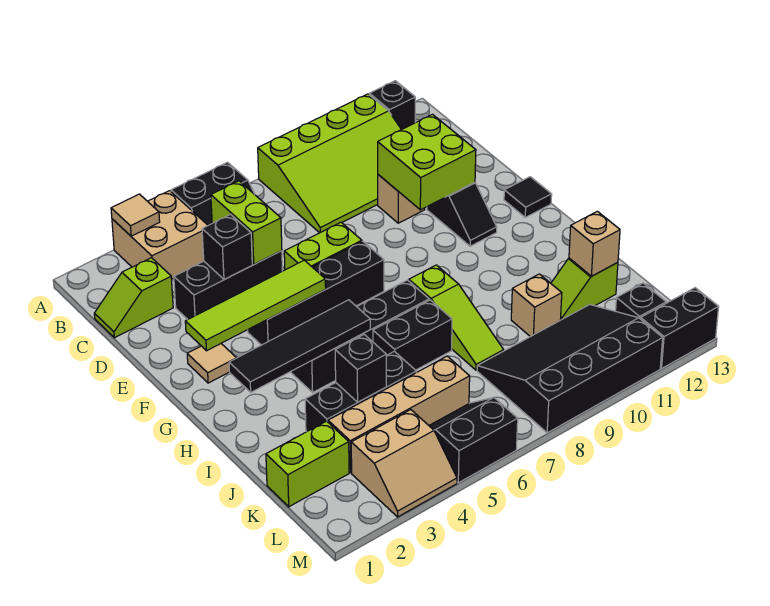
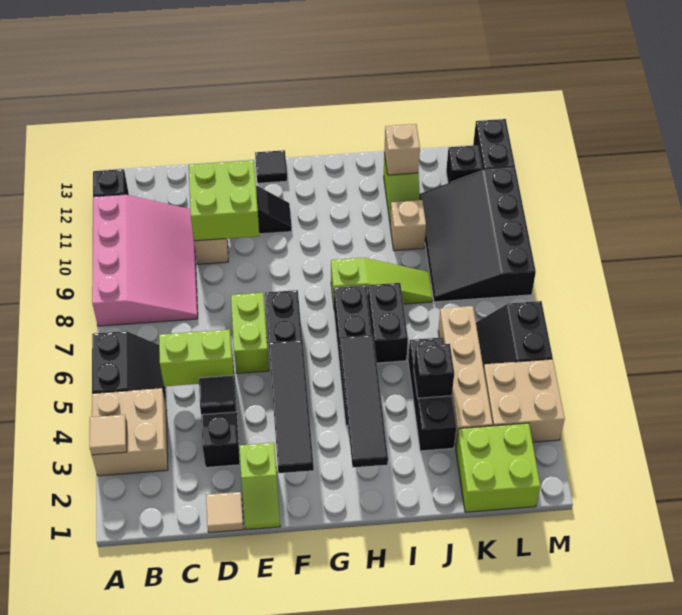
lime 3x4 slope [258,94,401,233] -> pink 3x4 slope [92,195,198,326]
lime 1x2 slope [94,258,173,338] -> lime 1x2 slope moved to [239,443,280,530]
black 1x1 brick [202,215,252,280] -> black 1x1 tile [199,375,236,415]
tan 1x1 tile [187,344,236,383] -> tan 1x1 tile moved to [206,492,244,533]
lime 1x4 tile [185,260,326,351] -> black 1x4 tile [269,340,314,473]
lime 1x2 brick [266,421,349,507] -> lime 2x2 brick [456,423,540,512]
tan 2x2 slope [351,410,457,517] -> tan 2x2 brick [484,359,565,442]

